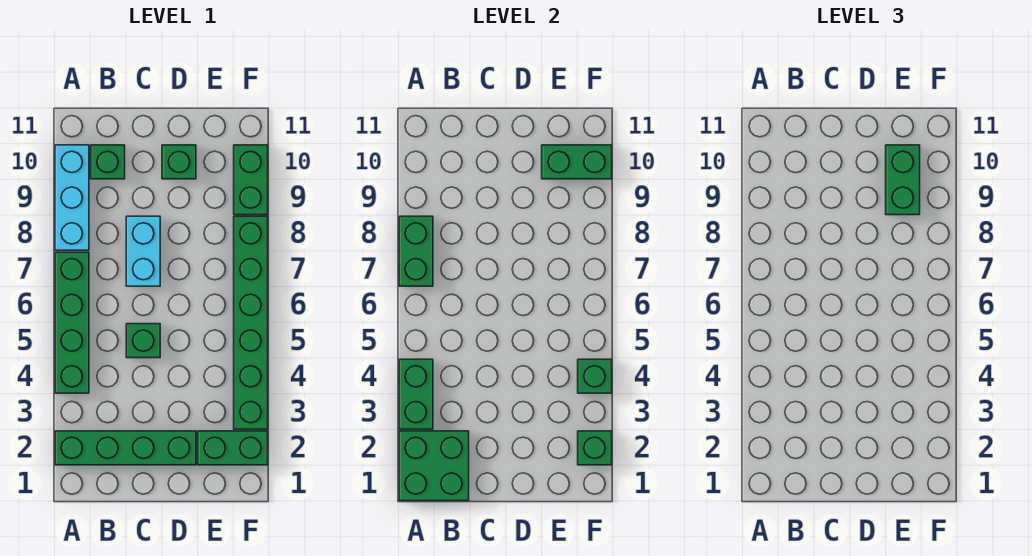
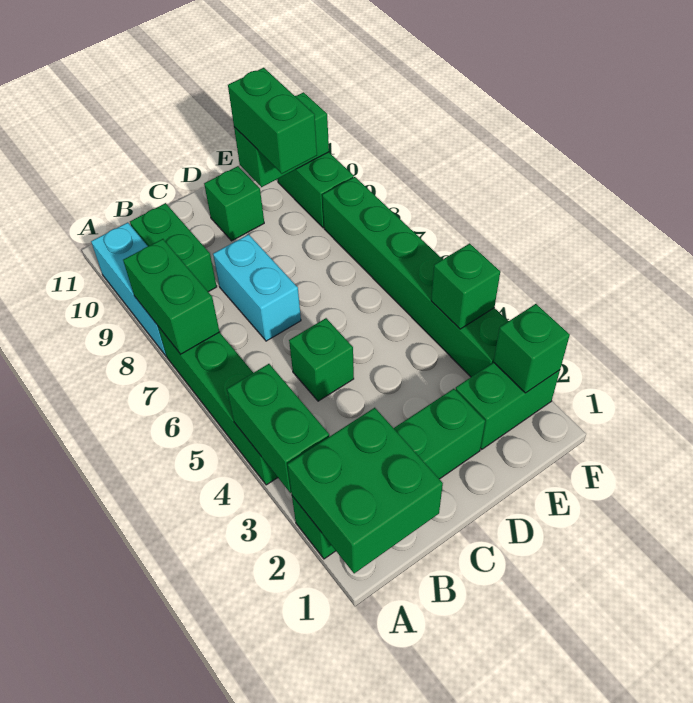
green 1x1 brick [91,145,125,179] -> green 1x2 brick [130,203,217,292]

